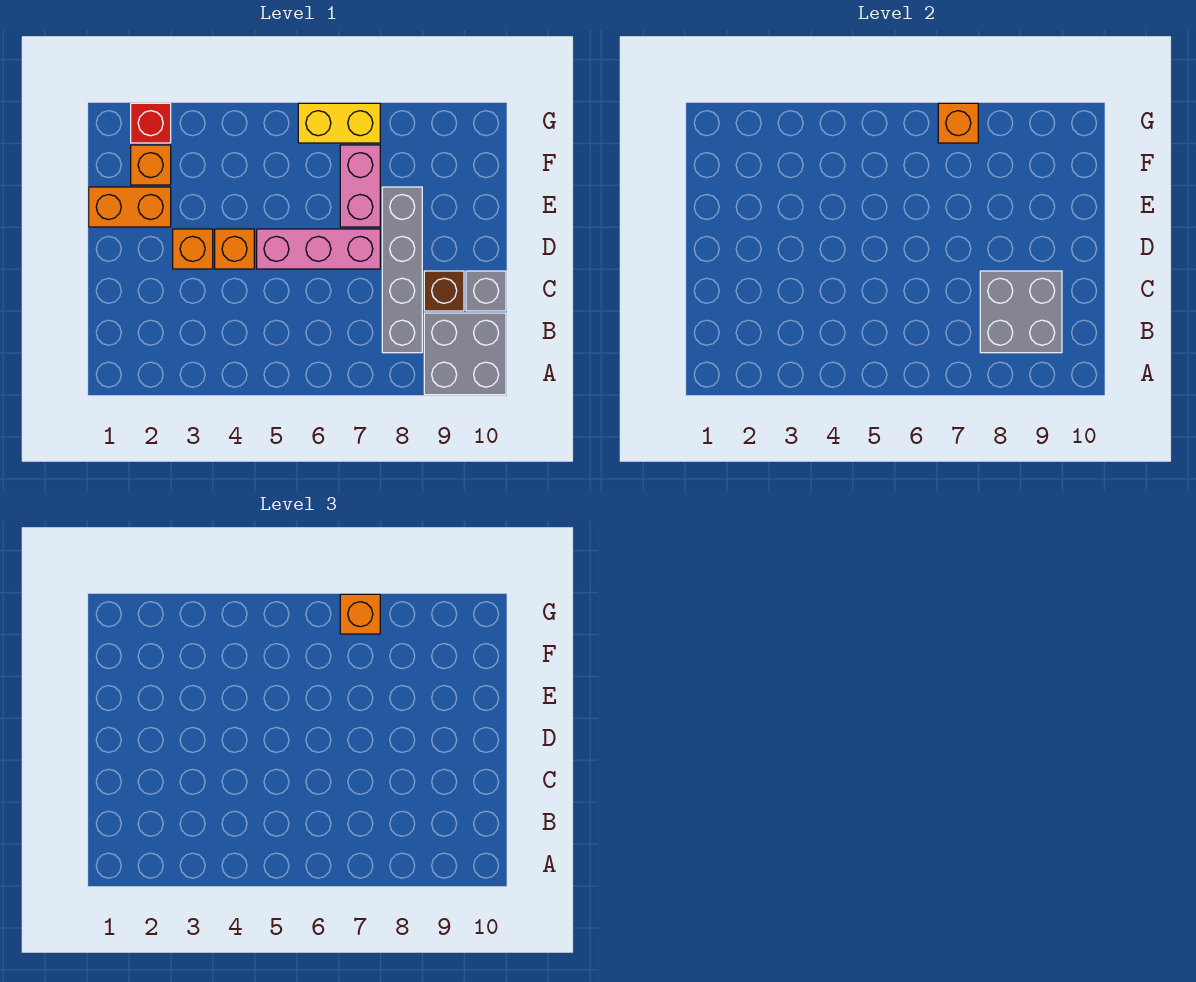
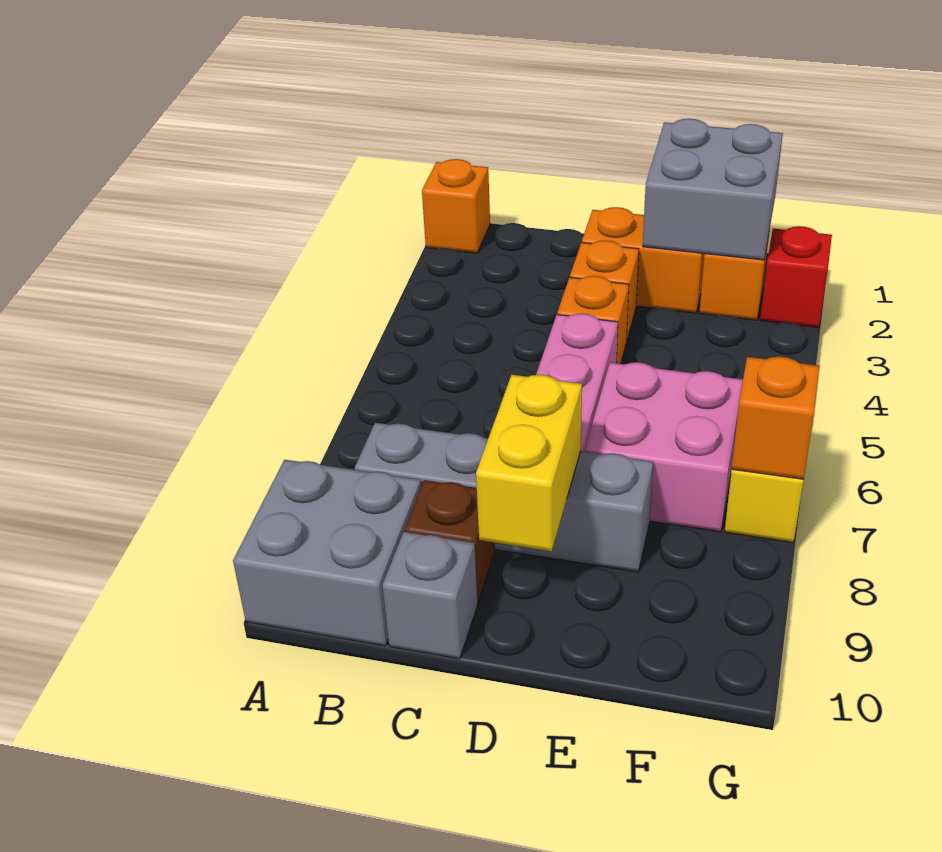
grey 2x2 brick [980,271,1062,353] -> grey 2x2 brick moved to [643,119,783,260]
none -> yellow 1x2 brick [476,375,582,551]
orange 1x2 brick [89,187,171,227] -> orange 1x2 brick turned to [582,207,704,313]
pink 1x2 brick [340,145,380,227] -> pink 2x2 brick [585,362,743,532]
orange 1x1 brick [340,594,380,634] -> orange 1x1 brick moved to [422,159,490,253]

